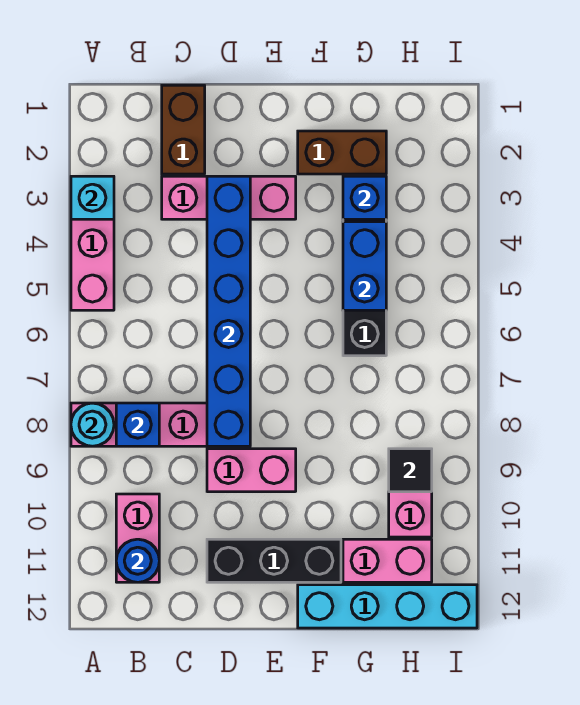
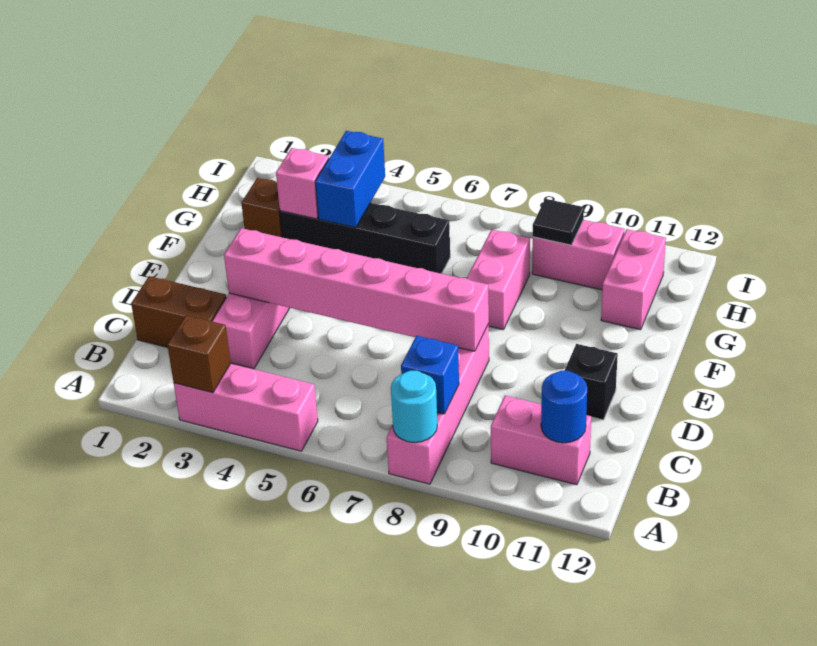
cyan 1x1 brick [71,176,114,219] -> brown 1x1 brick [168,315,231,393]
blue 1x6 brick [207,176,250,446] -> pink 1x6 brick [224,228,489,351]
pink 1x2 brick [207,449,296,492] -> pink 1x2 brick moved to [467,230,530,330]
black 1x3 brick [207,539,341,582] -> black 1x1 brick [565,344,618,420]
brown 1x2 brick [298,131,386,174] -> brown 1x1 brick [241,178,282,237]
cyan 1x4 brick [298,585,477,628] -> none
blue 1x1 brick [343,176,386,219] -> pink 1x1 brick [276,148,329,219]
blue 1x2 brick [343,222,386,310] -> blue 1x2 brick turned to [315,131,385,228]

